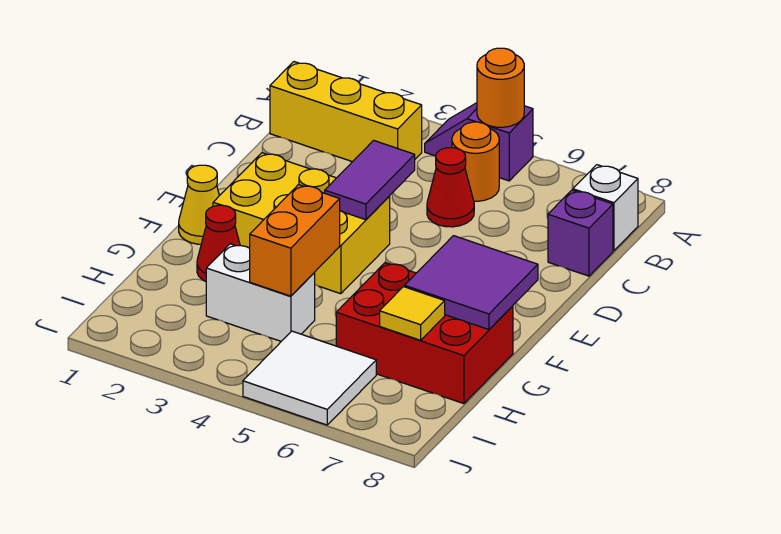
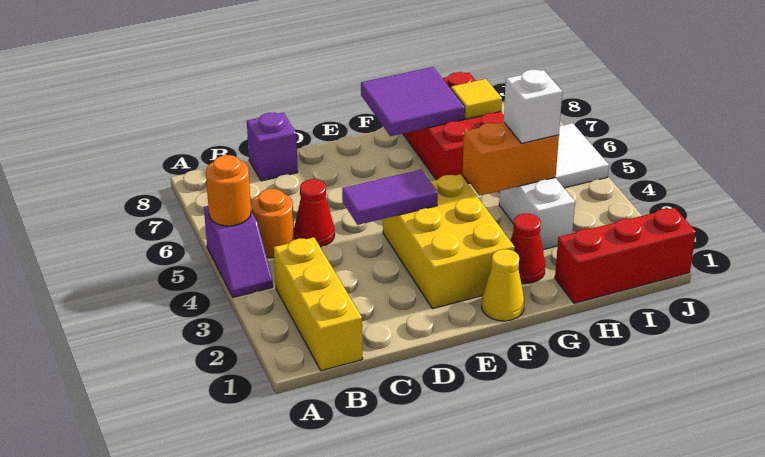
white 1x1 brick [573,165,638,251] -> white 1x1 brick moved to [504,70,562,143]
none -> red 1x3 brick [555,208,696,303]

